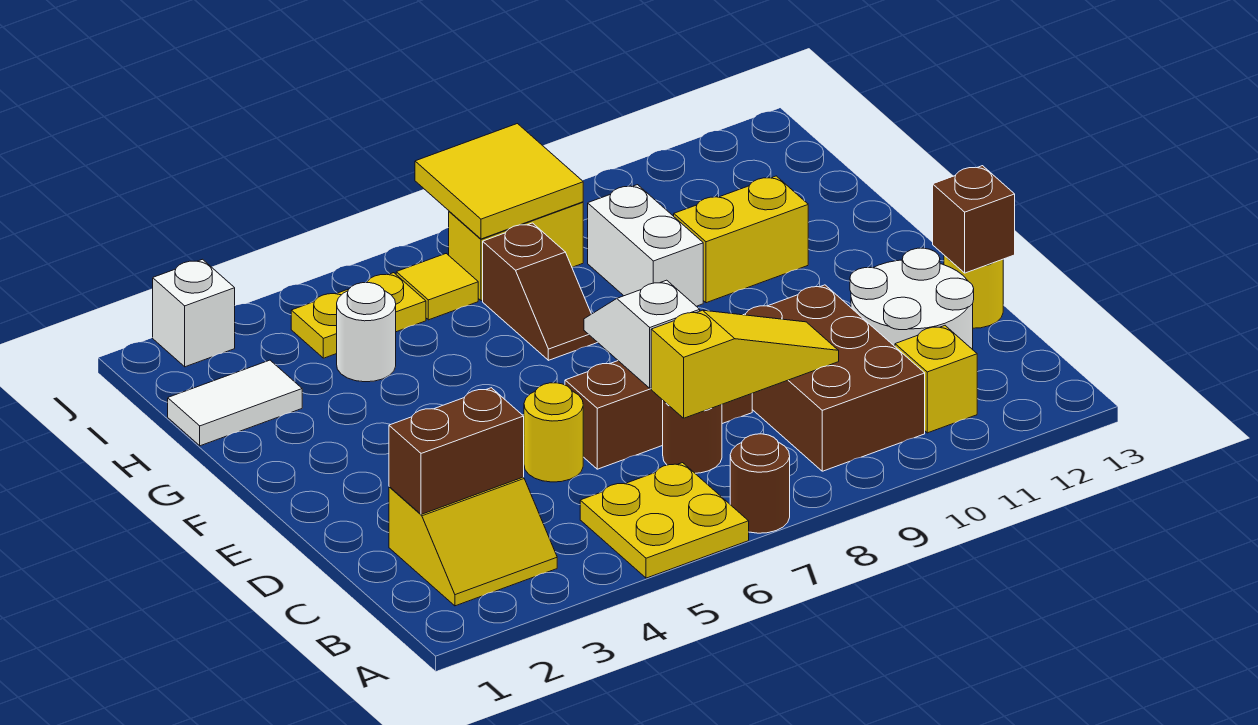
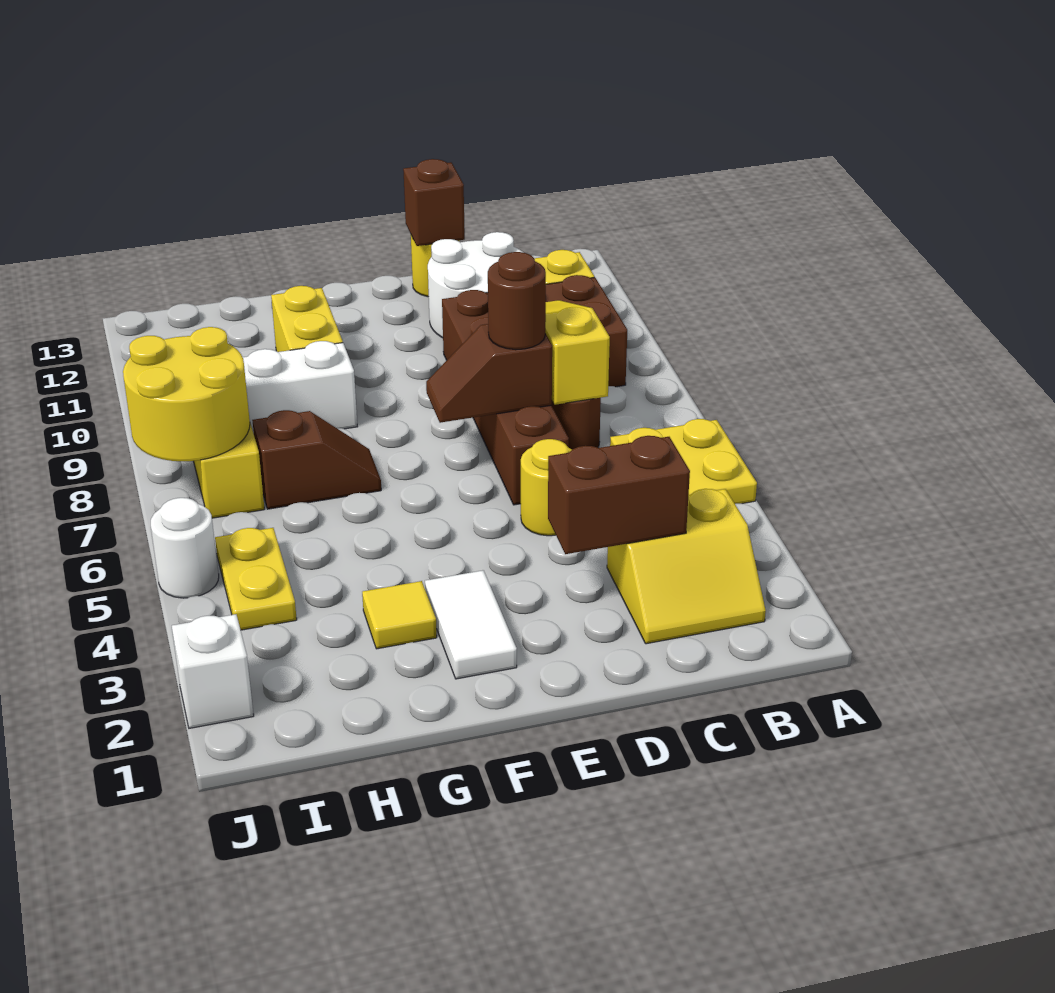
brown 1x1 round brick [730,434,790,533] -> brown 1x1 round brick moved to [488,252,546,350]
yellow 2x2 slope [389,477,557,606] -> yellow 2x2 slope turned to [607,489,766,644]
brown 1x2 brick [389,388,524,514] -> brown 1x2 brick turned to [548,436,690,554]
white 1x2 slope [584,280,700,388] -> brown 1x2 slope [426,324,552,423]
white 1x2 tile [168,360,302,446] -> white 1x2 tile moved to [425,570,517,679]
white 1x1 round brick [337,283,396,382] -> white 1x1 round brick moved to [151,498,219,598]
yellow 1x1 tile [396,254,478,320] -> yellow 1x1 tile moved to [362,581,437,649]
yellow 2x2 tile [415,124,583,239] -> yellow 2x2 round brick [123,327,250,461]

